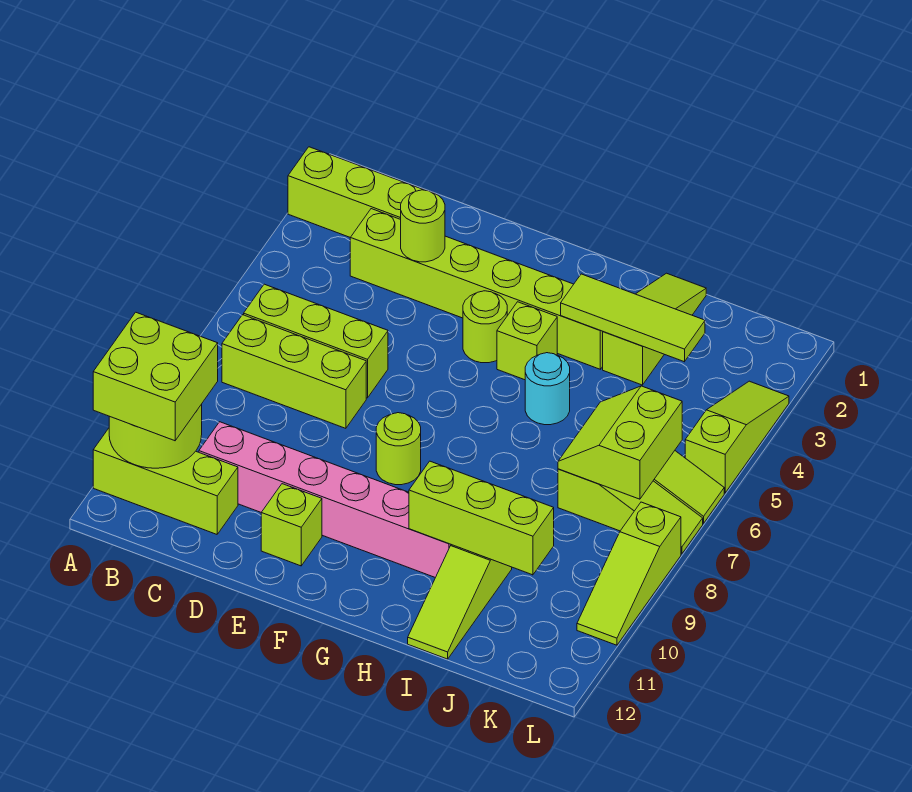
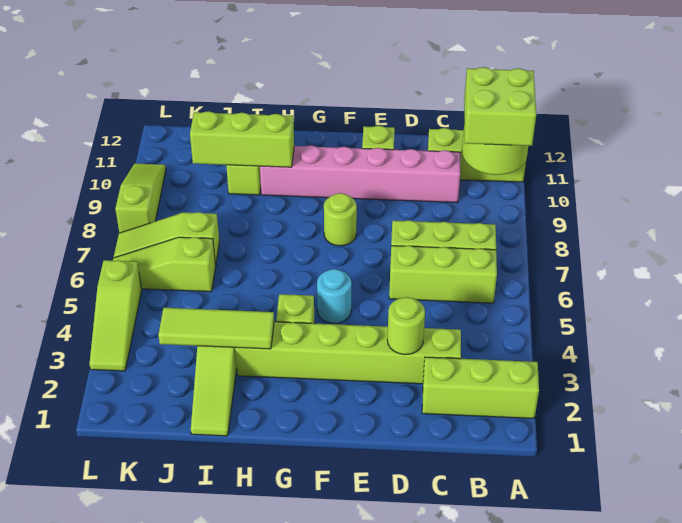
lime 1x1 round brick [463,291,507,363] -> none
cyan 1x1 round brick [525,353,570,425] -> cyan 1x1 round brick moved to [317,269,352,323]
lime 2x2 slope [558,386,682,499] -> none

